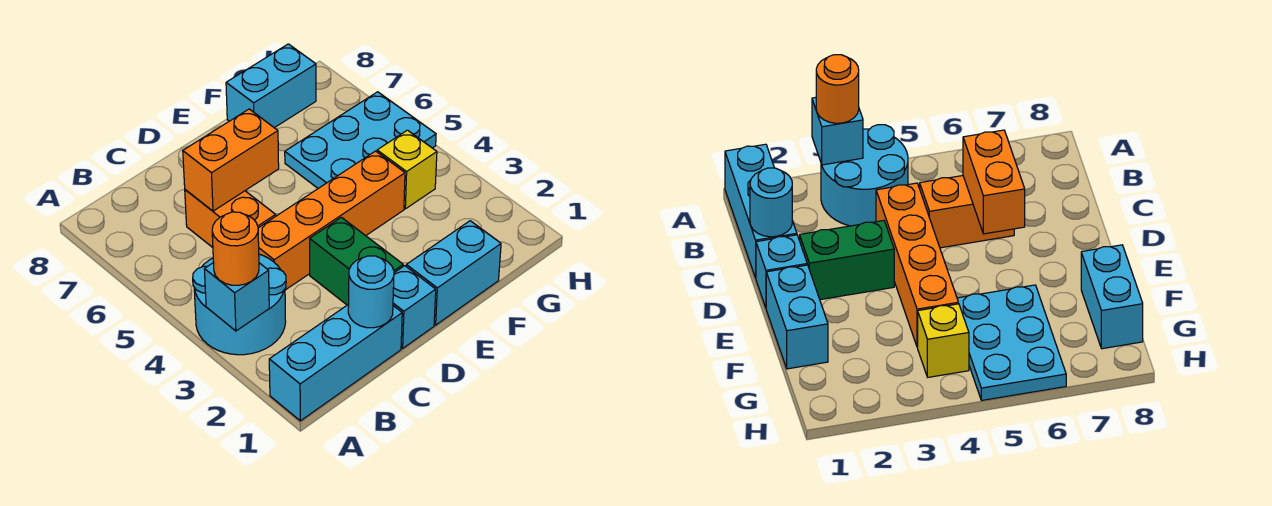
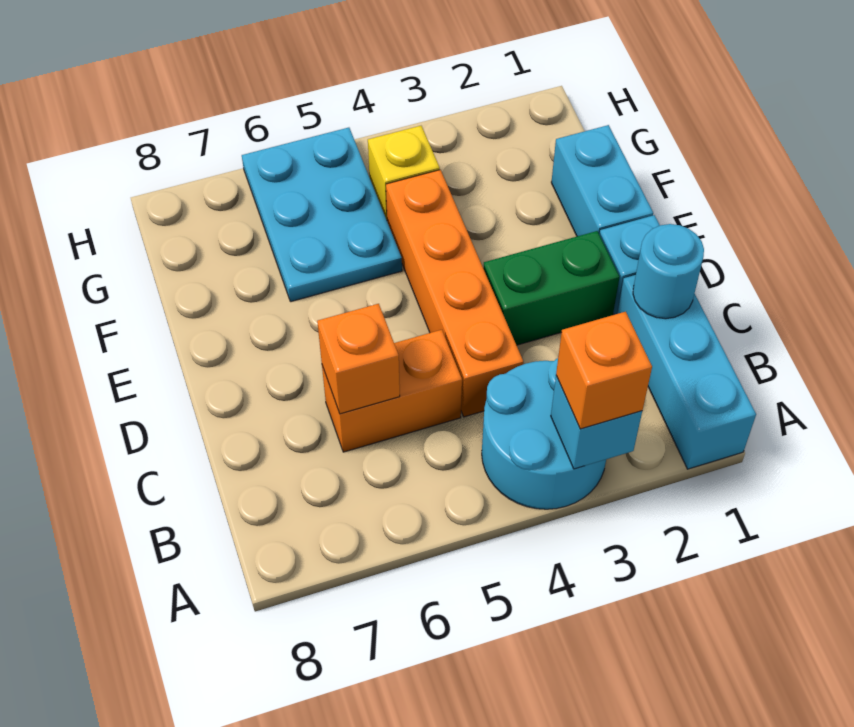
orange 1x1 round brick [212,212,259,285] -> orange 1x1 brick [556,312,652,429]
orange 1x2 brick [183,109,279,211] -> orange 1x1 brick [317,304,400,414]
cyan 1x2 brick [226,44,316,128] -> none

